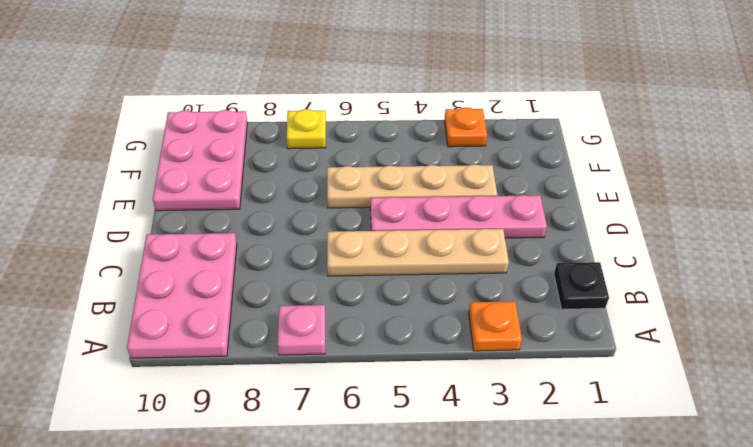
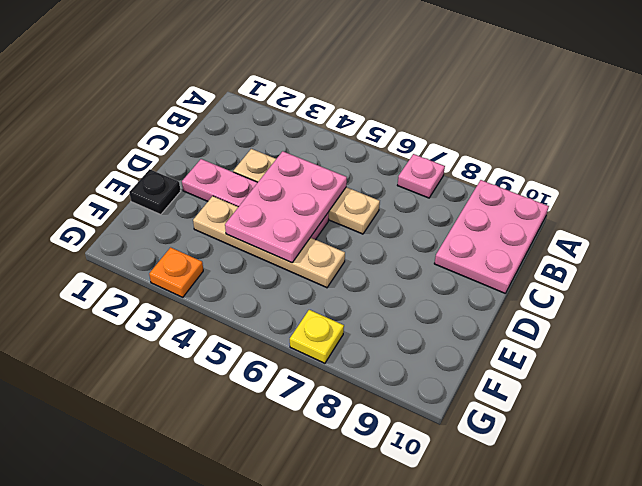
orange 1x1 plate [469,301,522,351] -> none
black 1x1 plate [554,262,609,309] -> black 1x1 plate moved to [129,169,181,214]
pink 2x3 plate [153,110,247,211] -> pink 2x3 plate moved to [225,151,347,263]

